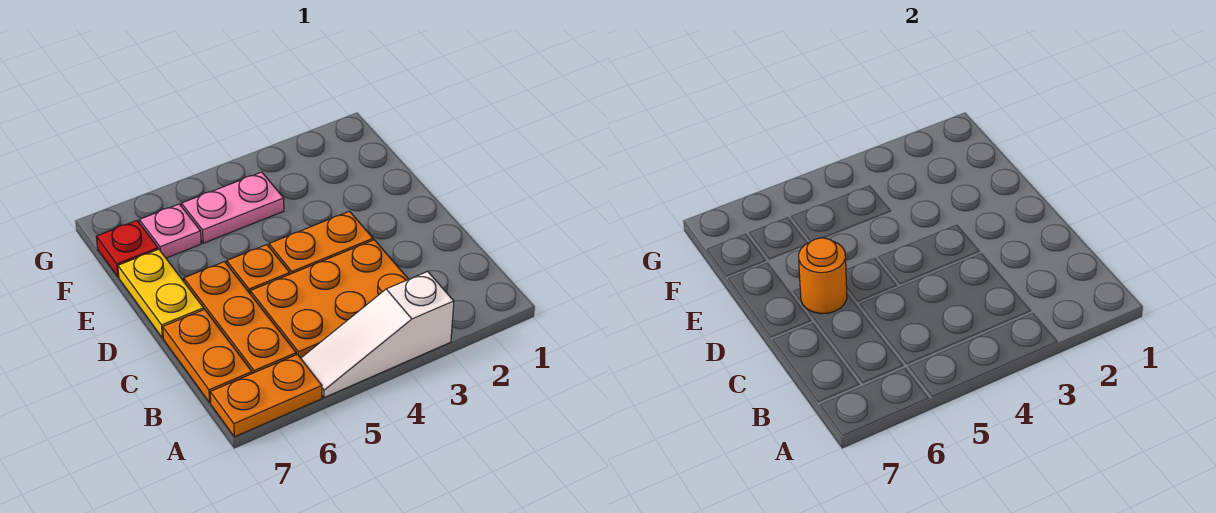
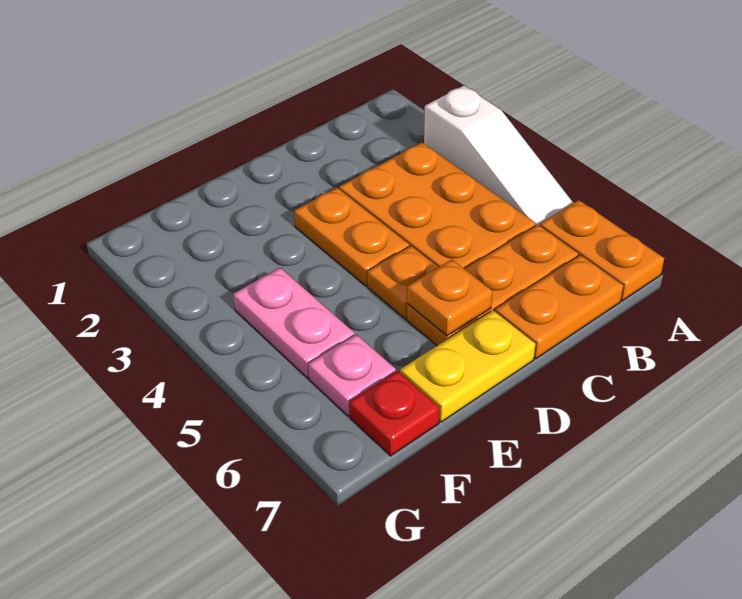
orange 1x1 round brick [799,238,847,314] -> orange 1x1 plate [407,260,493,336]

